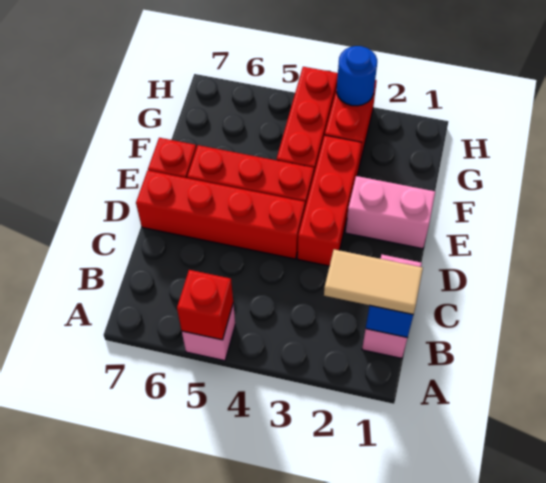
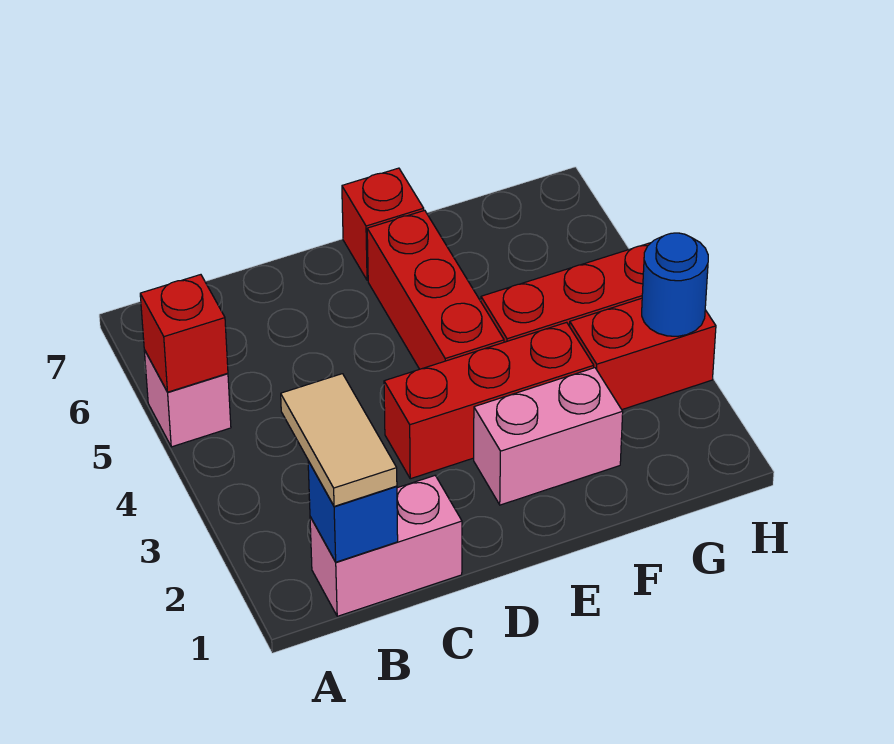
red 1x4 brick [136,171,305,259] -> none
pink 1x2 brick [346,176,435,249] -> pink 1x2 brick turned to [474,368,623,505]

